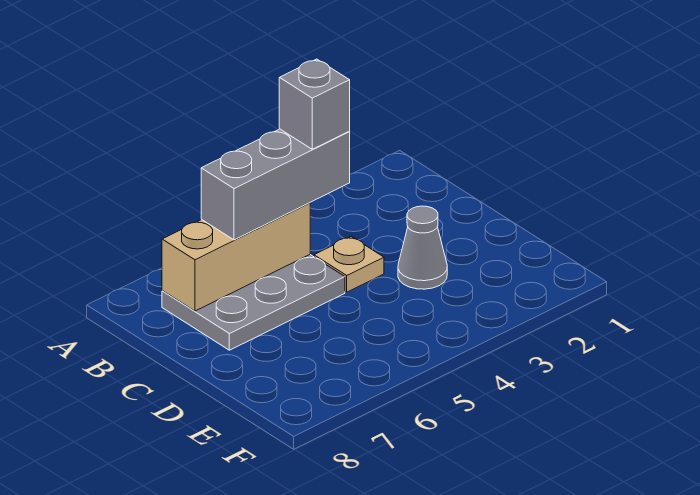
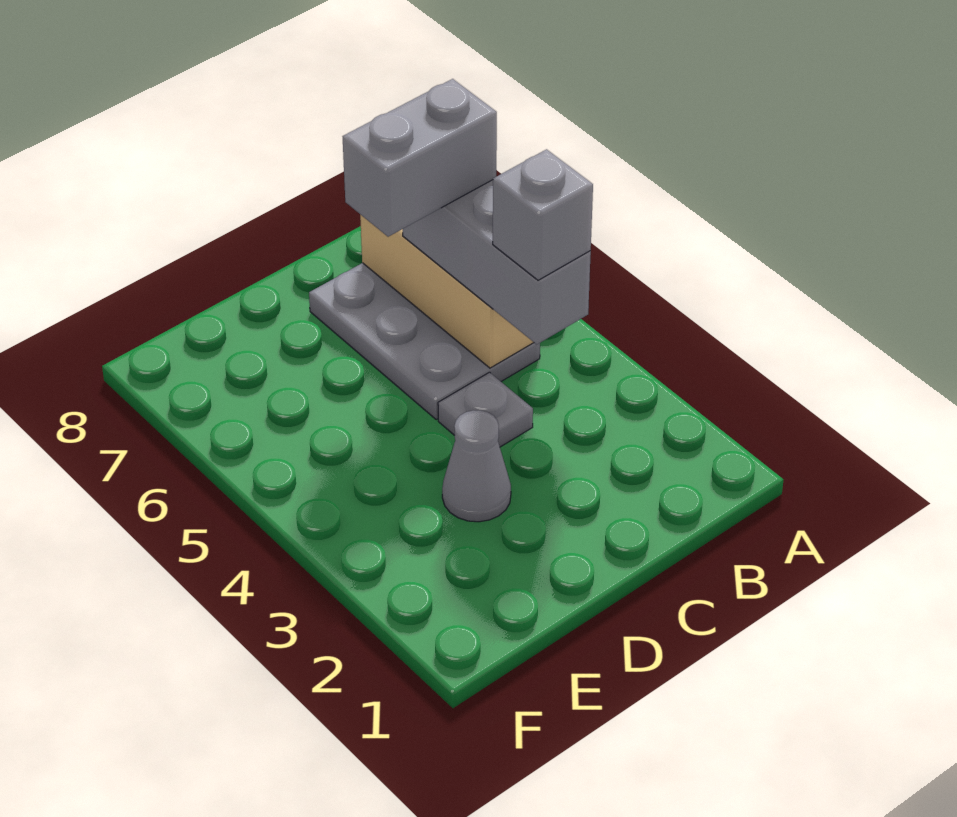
none -> grey 1x2 brick [342,79,497,237]
tan 1x1 plate [314,237,384,292] -> grey 1x1 plate [438,372,533,447]

